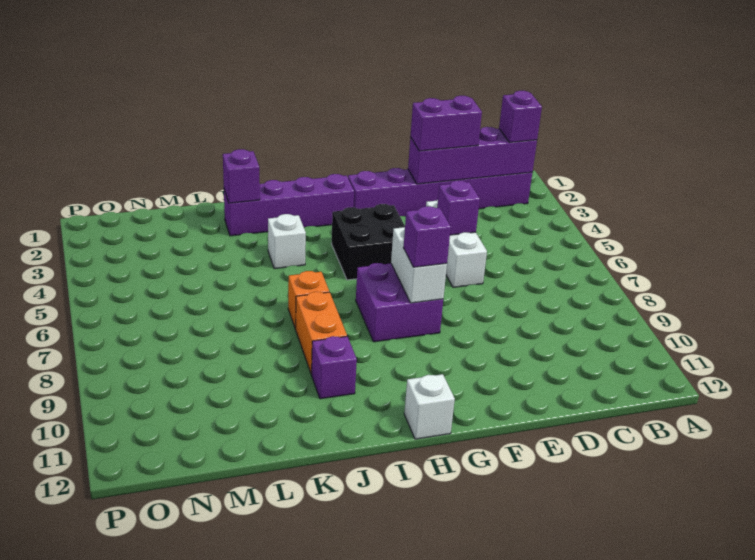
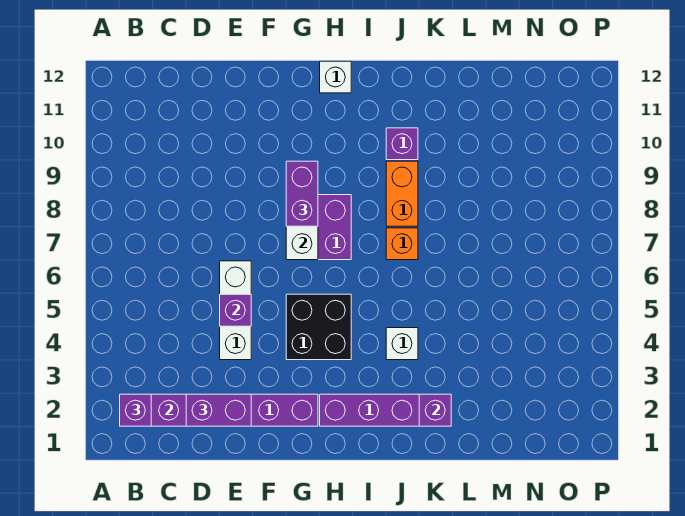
purple 1x1 brick [403,206,451,267] -> purple 1x2 brick [286,161,318,226]

